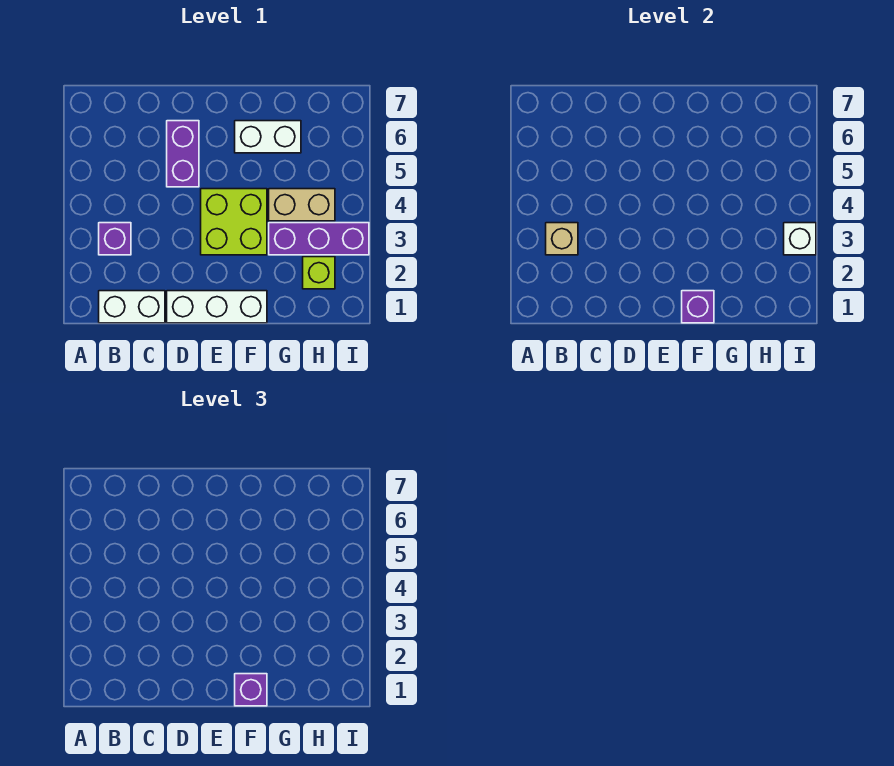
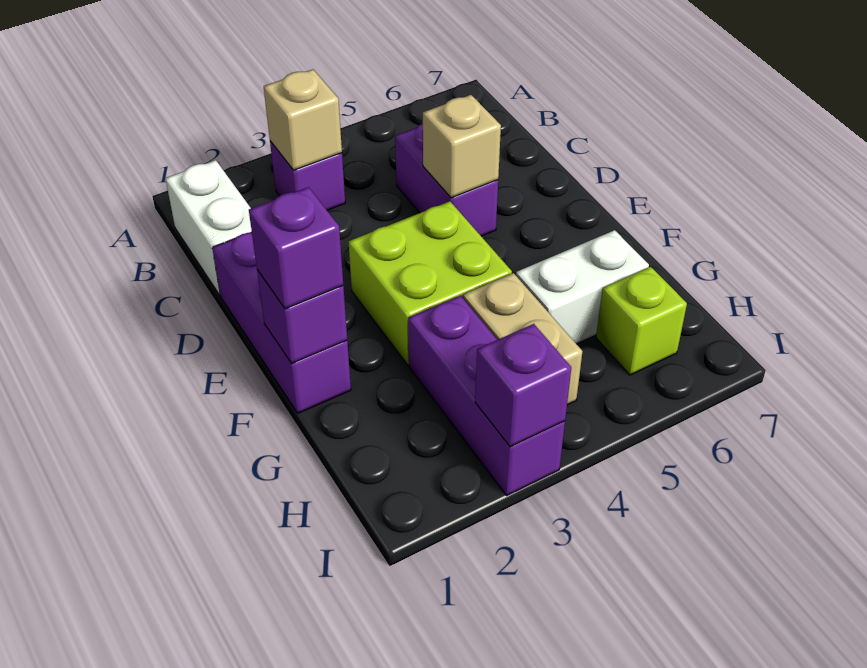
white 1x3 brick [167,291,267,323] -> purple 1x3 brick [212,232,351,413]
purple 1x2 brick [167,121,199,187] -> purple 1x2 brick turned to [395,123,498,236]
none -> tan 1x1 brick [423,95,501,198]
white 1x2 brick [235,121,301,153] -> white 1x2 brick turned to [516,230,649,344]
lime 1x1 brick [303,257,335,289] -> lime 1x1 brick moved to [596,267,687,375]
white 1x1 brick [784,223,816,255] -> purple 1x1 brick [475,324,571,447]

